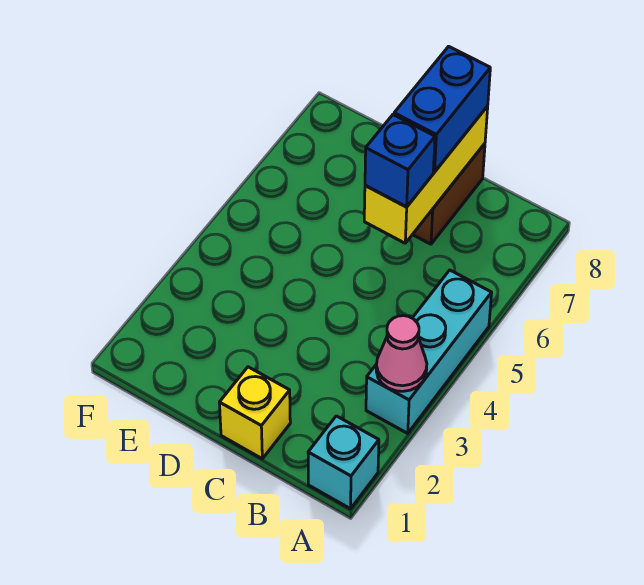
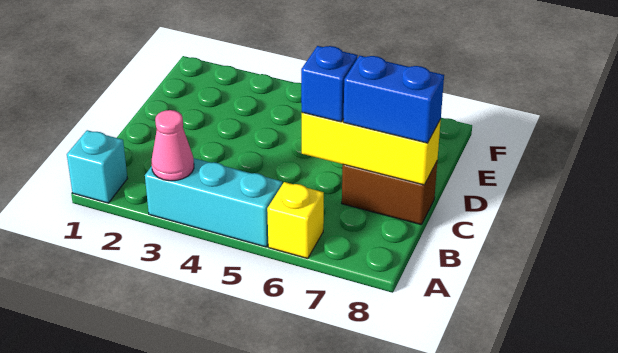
yellow 1x1 brick [219,367,290,459] -> yellow 1x1 brick moved to [267,182,324,259]

